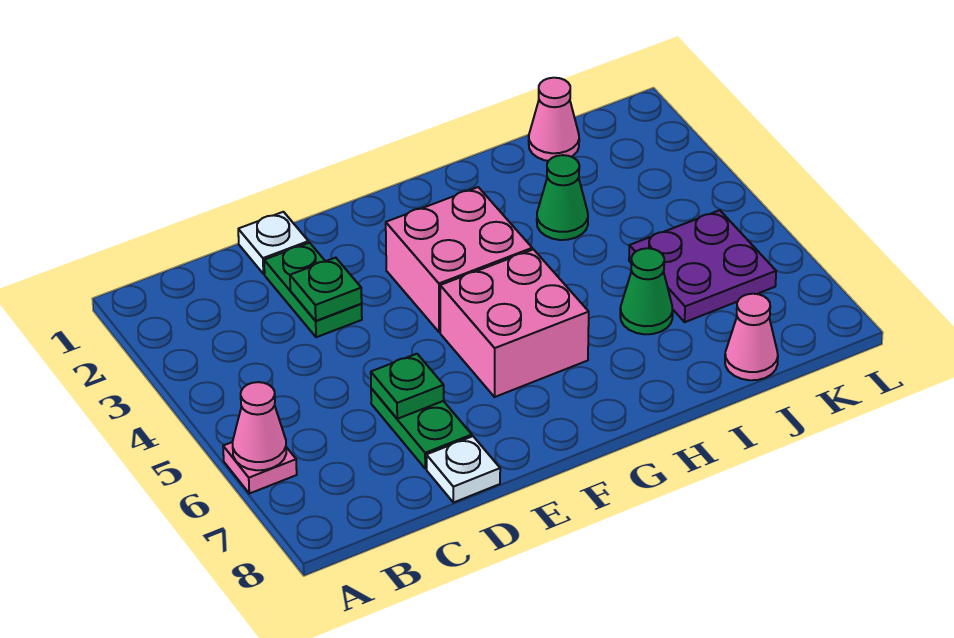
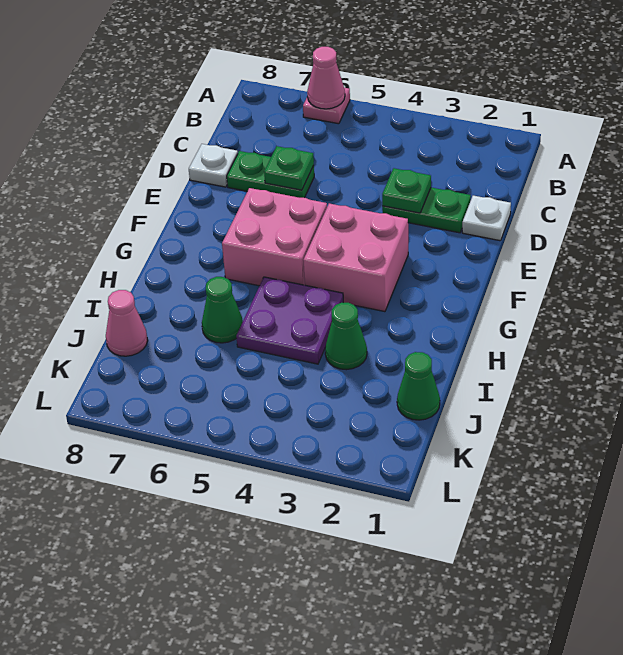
pink 1x1 cone [529,78,579,161] -> green 1x1 cone [397,352,440,420]
purple 2x2 plate [629,210,776,322] -> purple 2x2 plate moved to [236,277,343,364]

